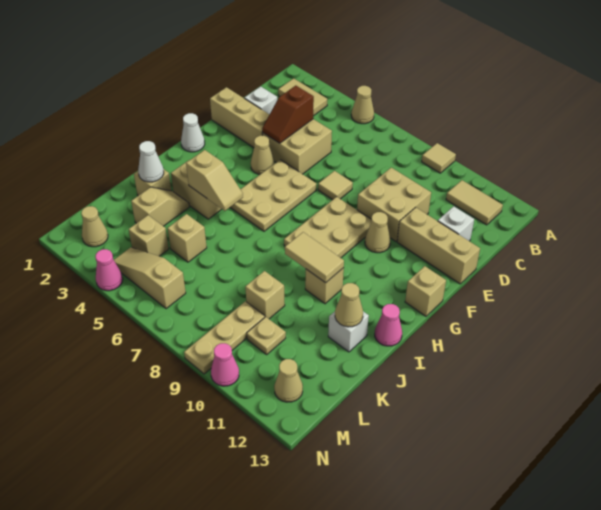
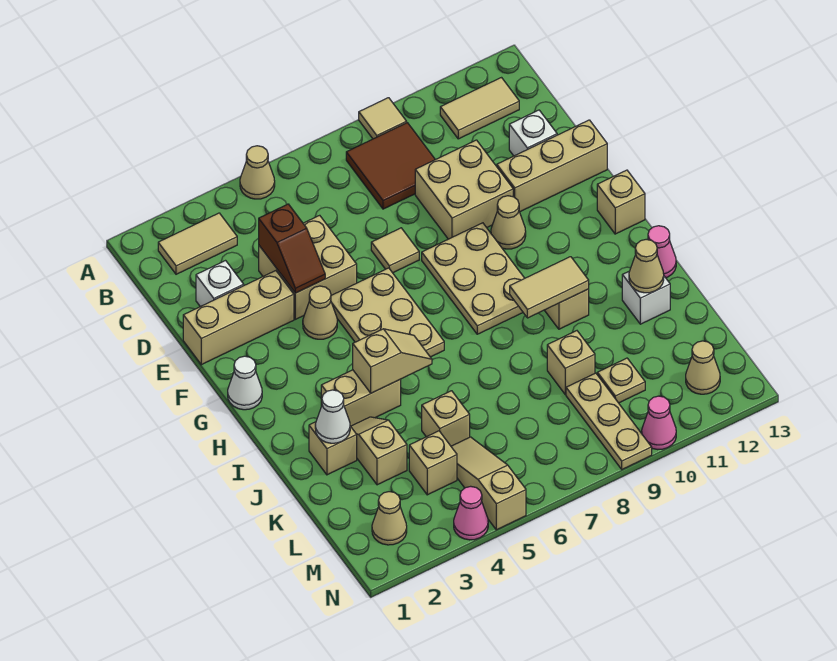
none -> brown 2x2 tile [346,123,435,209]
tan 1x3 slope [114,247,186,309] -> tan 1x3 slope turned to [451,437,526,530]

